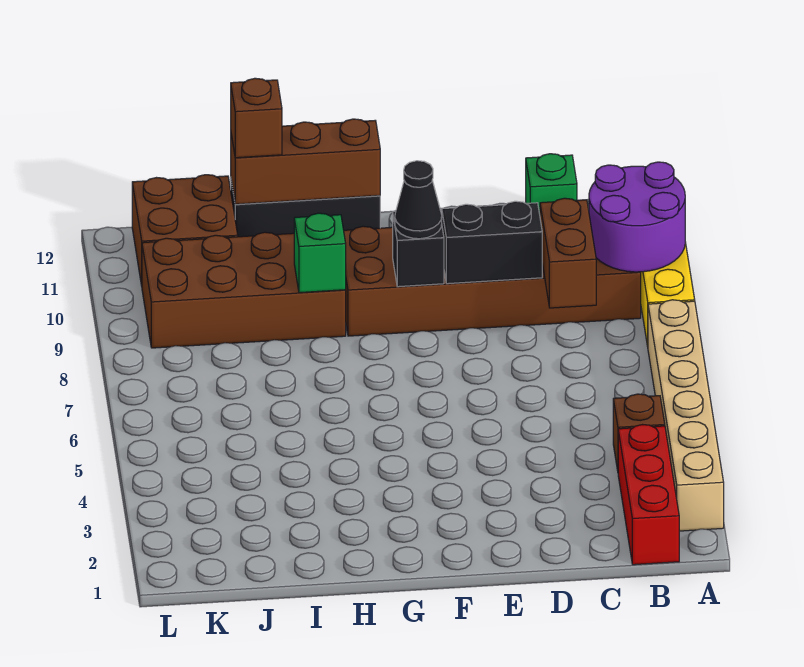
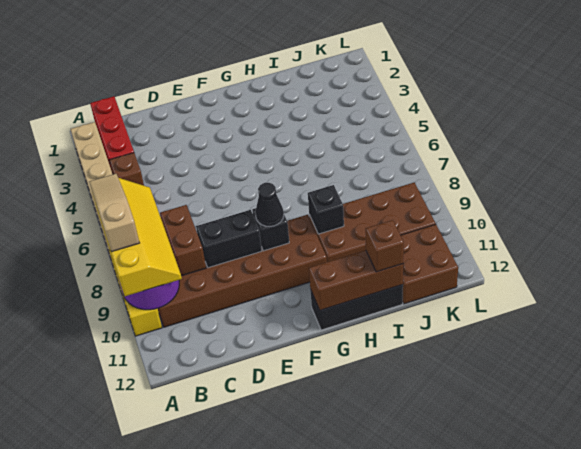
none -> yellow 2x4 slope [92,178,182,296]
none -> tan 1x3 slope [89,174,139,252]
green 1x1 brick [526,154,577,214] -> none
green 1x1 brick [294,213,346,293] -> black 1x1 brick [308,185,344,234]

